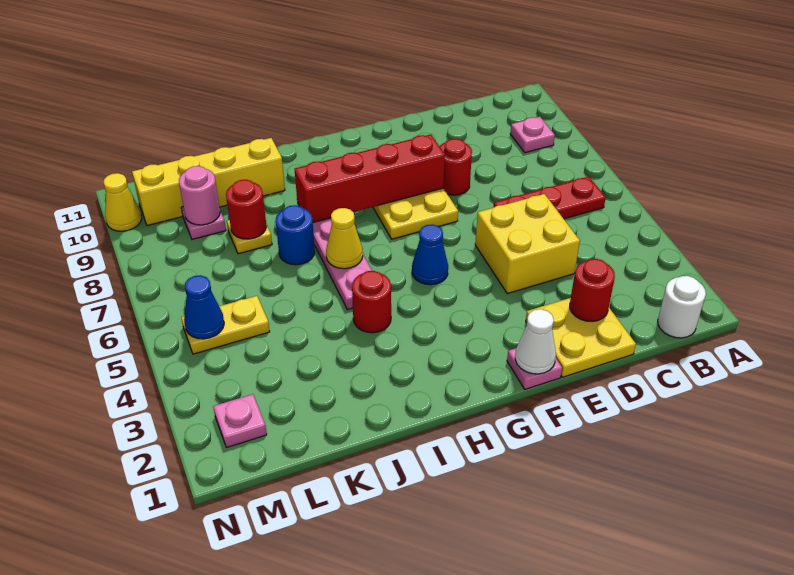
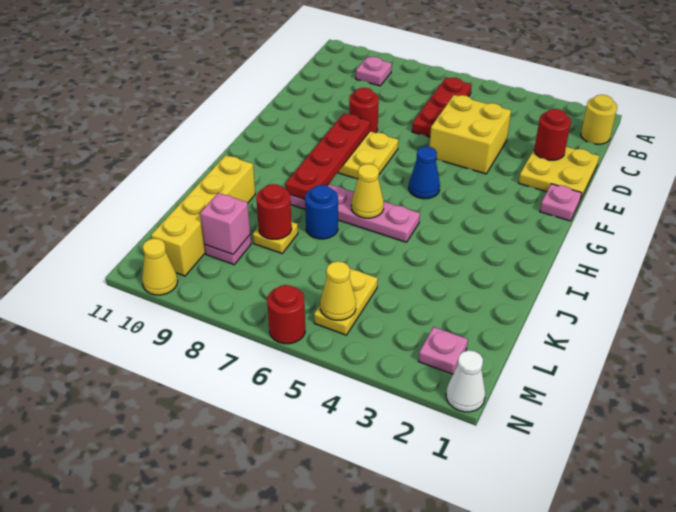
white 1x1 round brick [658,276,706,338] -> yellow 1x1 round brick [581,95,617,144]
white 1x1 cone [515,309,556,374] -> white 1x1 cone moved to [446,350,485,412]
red 1x4 brick [295,134,445,223] -> red 1x4 plate [285,114,370,199]
red 1x1 round brick [352,271,391,333] -> red 1x1 round brick moved to [267,285,305,344]
pink 1x1 round brick [179,166,220,225] -> pink 1x1 brick [200,193,250,254]
blue 1x1 cone [184,275,224,339] -> yellow 1x1 cone [320,261,356,320]

